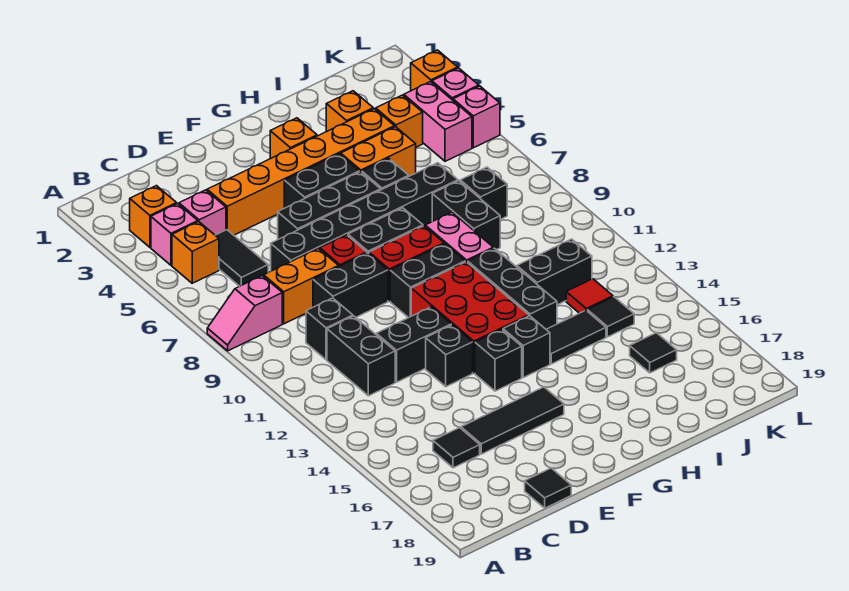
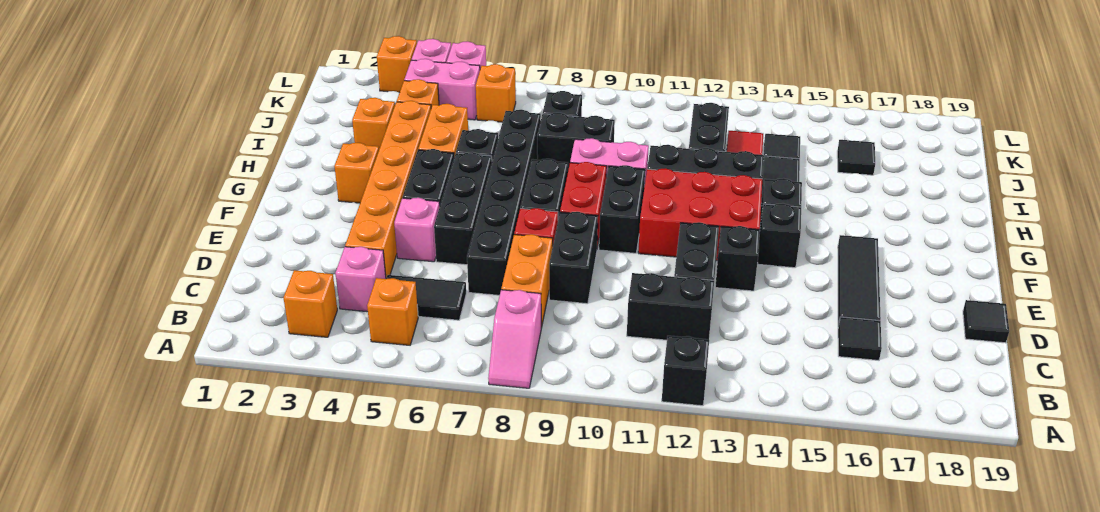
pink 1x1 brick [151,204,198,265] -> pink 1x1 brick moved to [394,198,440,262]
black 1x1 brick [306,298,353,360] -> black 1x1 brick moved to [662,336,709,406]
none -> orange 1x1 brick [476,64,516,122]

